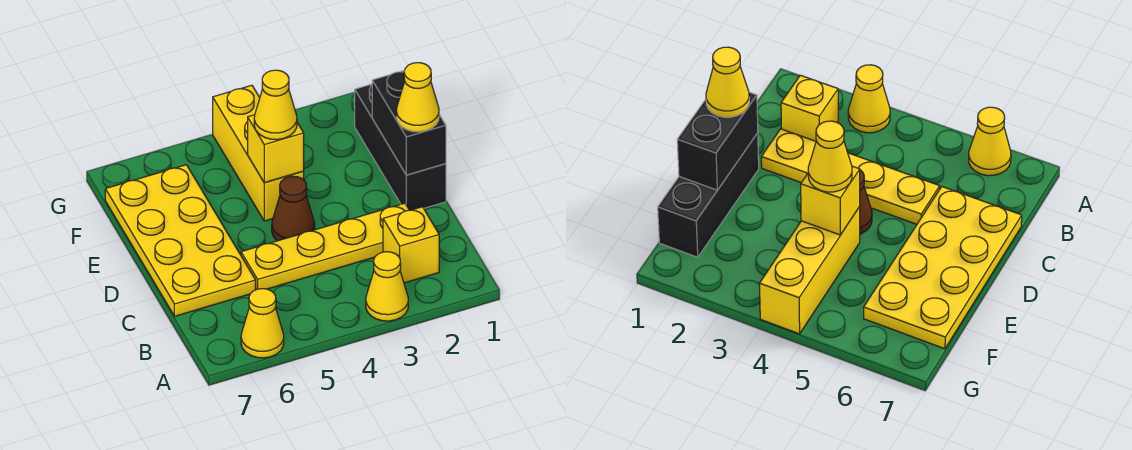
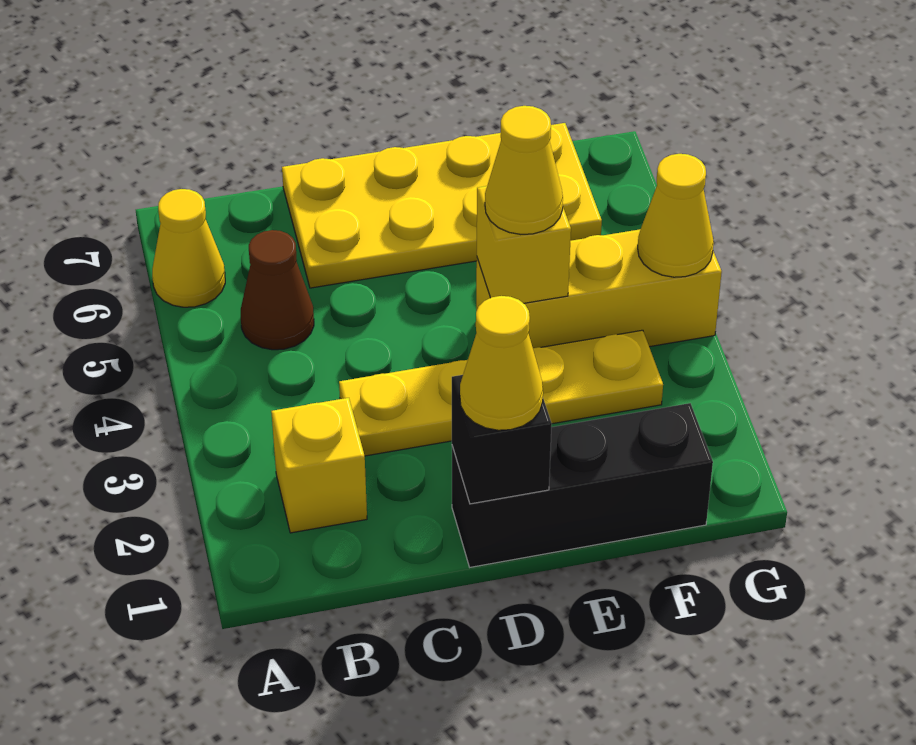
yellow 1x1 cone [366,252,408,321] -> yellow 1x1 cone moved to [638,154,714,277]
yellow 1x4 plate [241,203,409,290] -> yellow 1x4 plate turned to [339,330,663,456]
black 1x2 brick [372,71,446,175] -> black 1x1 brick [452,375,552,504]
brown 1x1 cone [272,176,315,241] -> brown 1x1 cone moved to [241,230,314,350]

